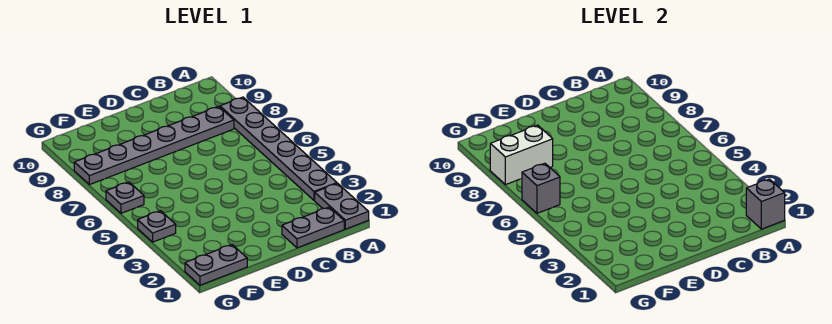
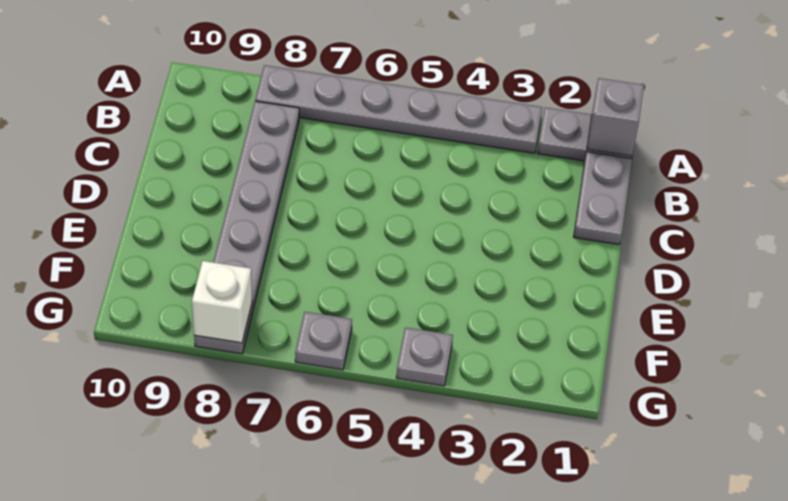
grey 1x2 plate [185,245,247,285] -> none
white 1x2 brick [490,125,553,185] -> white 1x1 brick [192,261,252,343]
grey 1x1 brick [522,163,560,213] -> none

